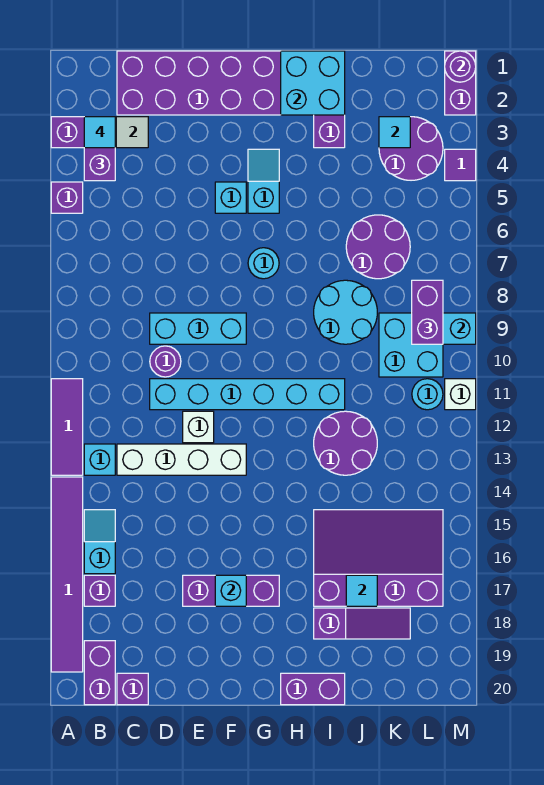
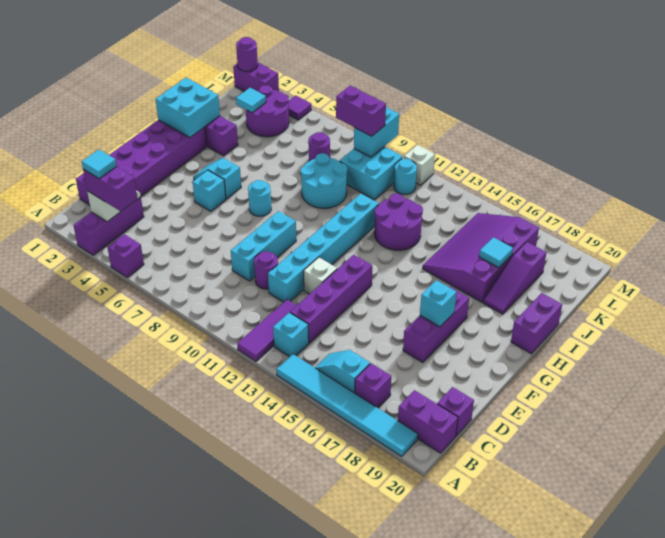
purple 1x3 tile [51,379,83,475] -> purple 1x3 tile turned to [237,299,297,361]
purple 1x6 tile [51,477,83,672] -> cyan 1x6 tile [276,354,418,456]
white 1x4 brick [117,444,246,475] -> purple 1x4 brick [290,255,372,343]
purple 1x3 slope [314,608,410,639] -> purple 1x3 slope turned to [483,242,546,314]
purple 2x2 round brick [346,215,410,279] -> purple 1x1 round brick [309,132,330,161]

